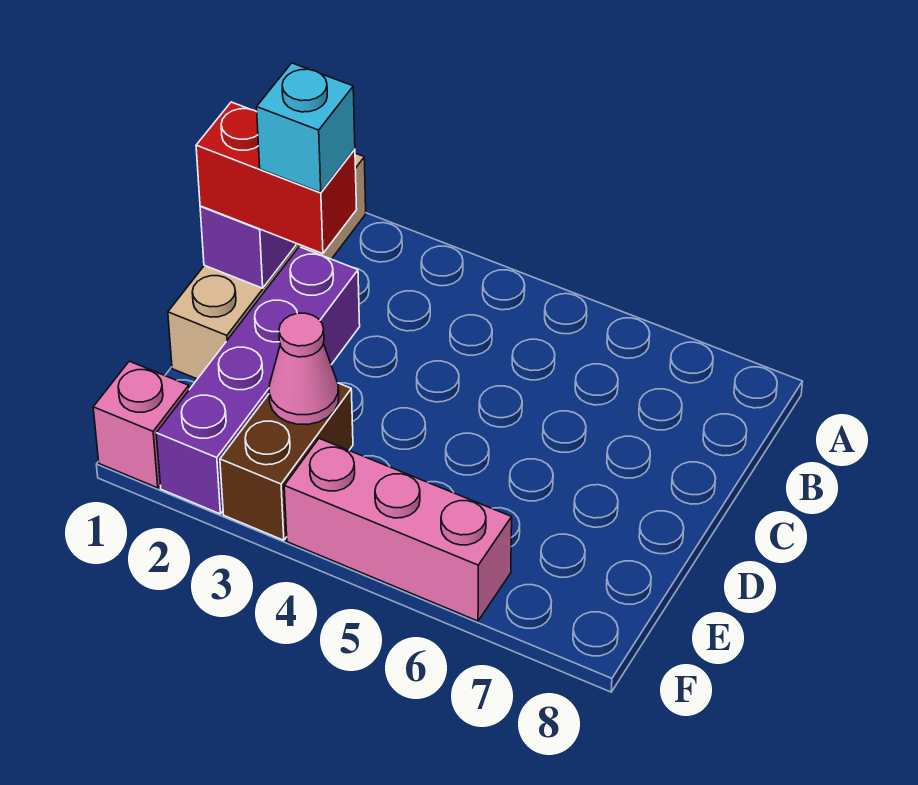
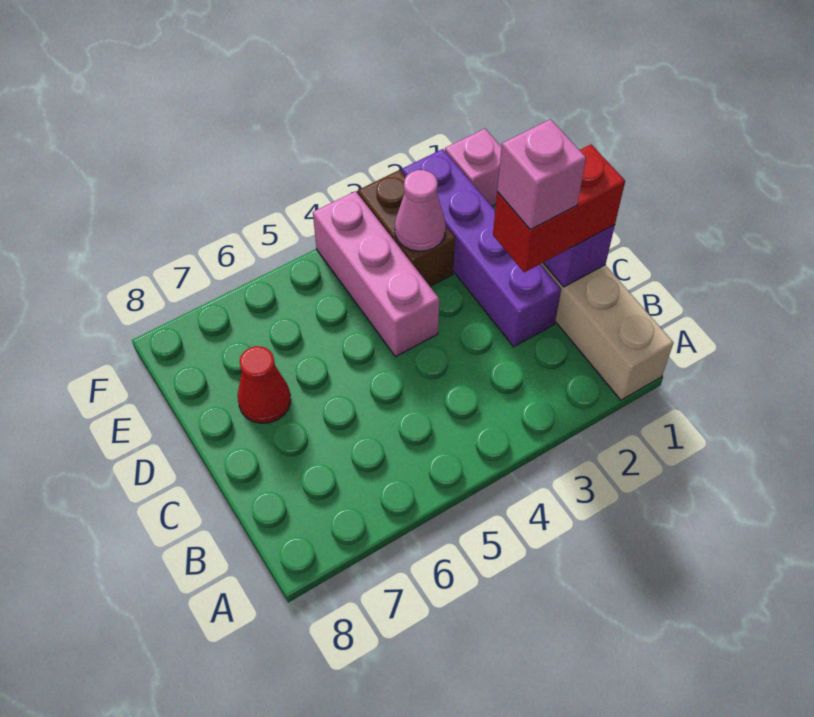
cyan 1x1 brick [257,63,355,193] -> pink 1x1 brick [497,119,586,230]
none -> red 1x1 cone [238,346,291,423]
pink 1x3 brick [284,438,512,621] -> pink 1x3 brick turned to [313,191,439,357]

